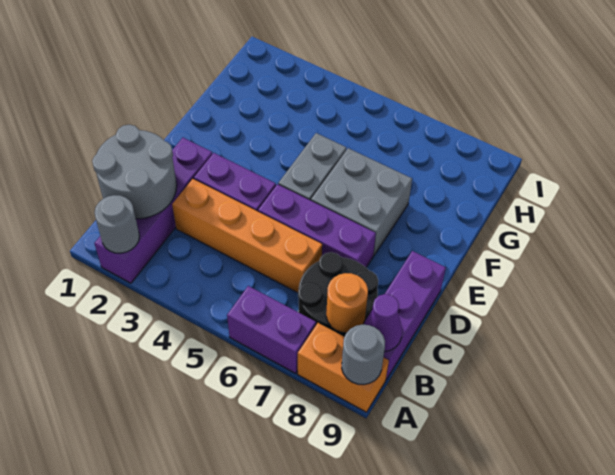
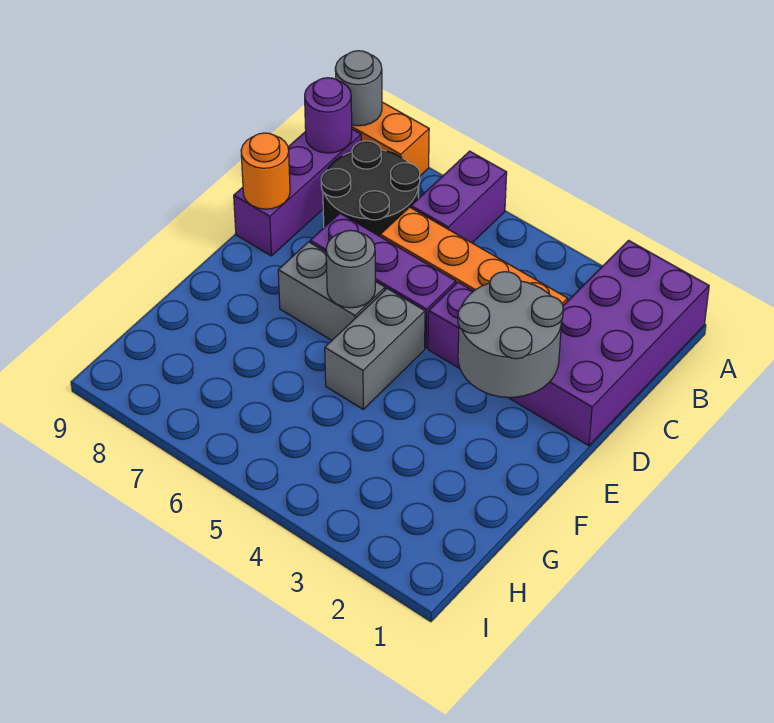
purple 1x4 brick [94,138,212,283] -> purple 2x4 brick [508,240,709,446]
grey 1x1 round brick [94,195,139,253] -> grey 1x1 round brick moved to [326,230,375,308]
purple 1x2 brick [227,286,316,374] -> purple 1x2 brick turned to [411,151,507,243]
grey 2x2 round brick [92,125,177,219] -> grey 2x2 round brick moved to [458,272,563,397]
orange 1x1 round brick [326,273,368,332] -> orange 1x1 round brick moved to [241,133,290,209]
purple 1x1 cone [364,294,402,352] -> purple 1x1 round brick [305,78,352,153]
grey 2x2 brick [311,148,412,256] -> grey 1x2 brick [278,242,385,340]

